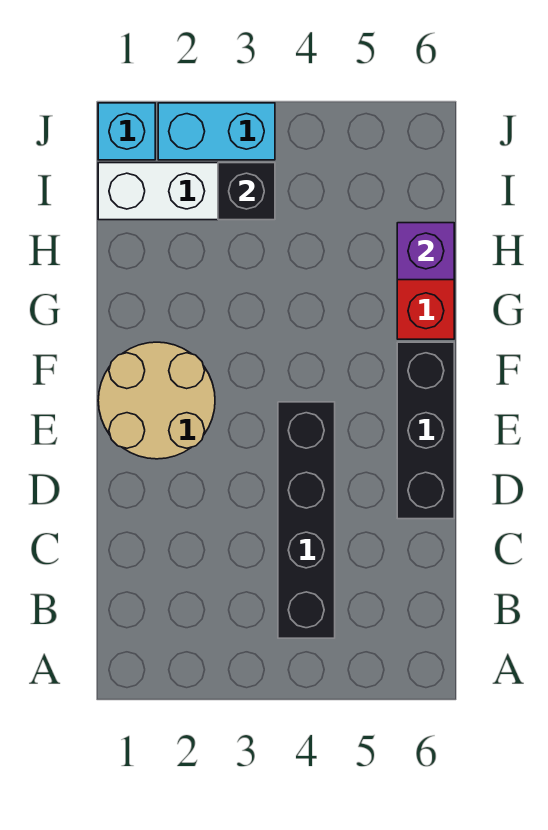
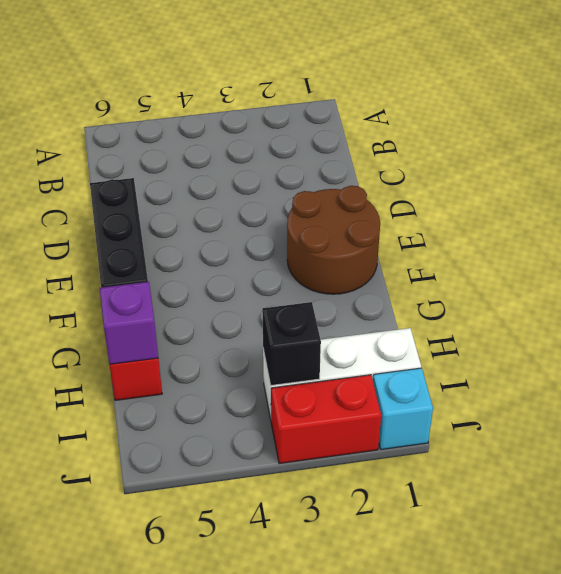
black 1x4 brick [278,402,335,638] -> none
tan 2x2 round brick [98,342,215,459] -> brown 2x2 round brick [287,186,380,294]
cyan 1x2 brick [158,103,275,160] -> red 1x2 brick [271,375,381,464]

